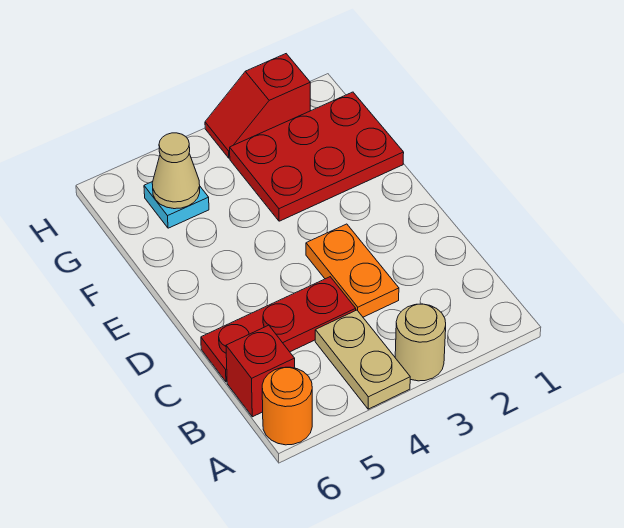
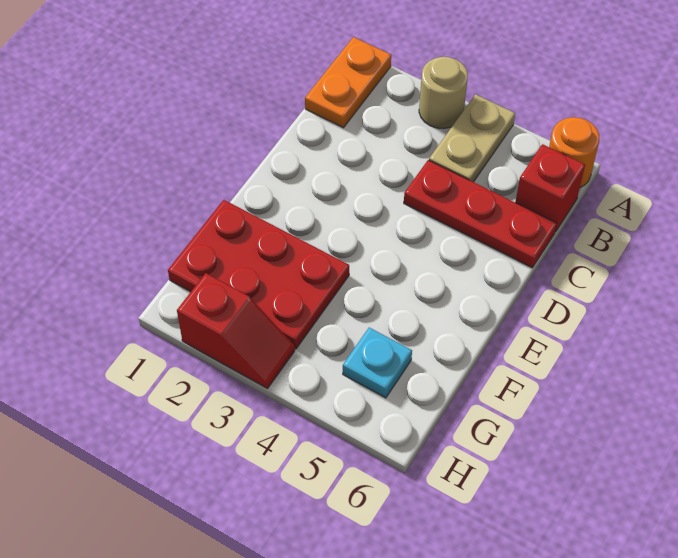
orange 1x2 plate [306,224,399,317] -> orange 1x2 plate moved to [305,37,391,128]
tan 1x1 cone [152,133,200,209] -> none

